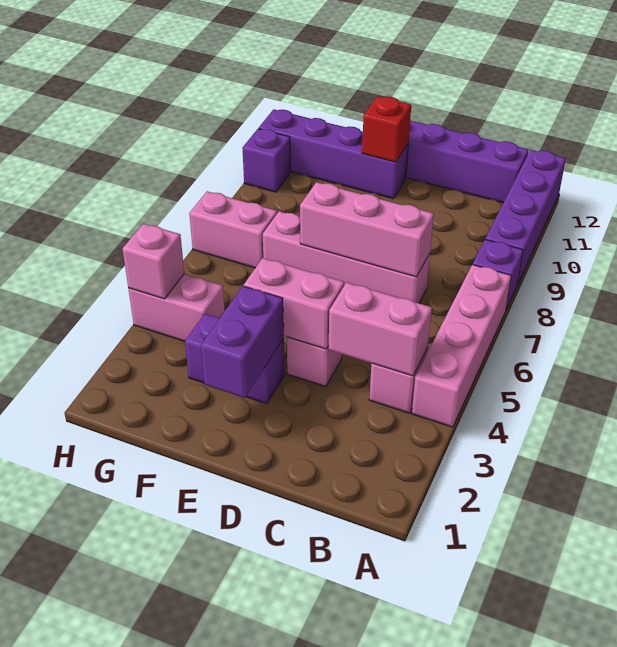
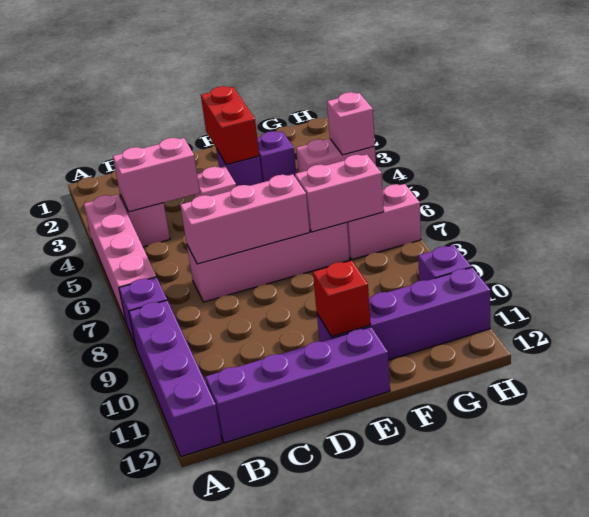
pink 1x2 brick [244,258,344,349] -> pink 1x2 brick moved to [295,155,384,232]
purple 1x2 brick [201,286,284,398] -> red 1x2 brick [201,86,259,165]

